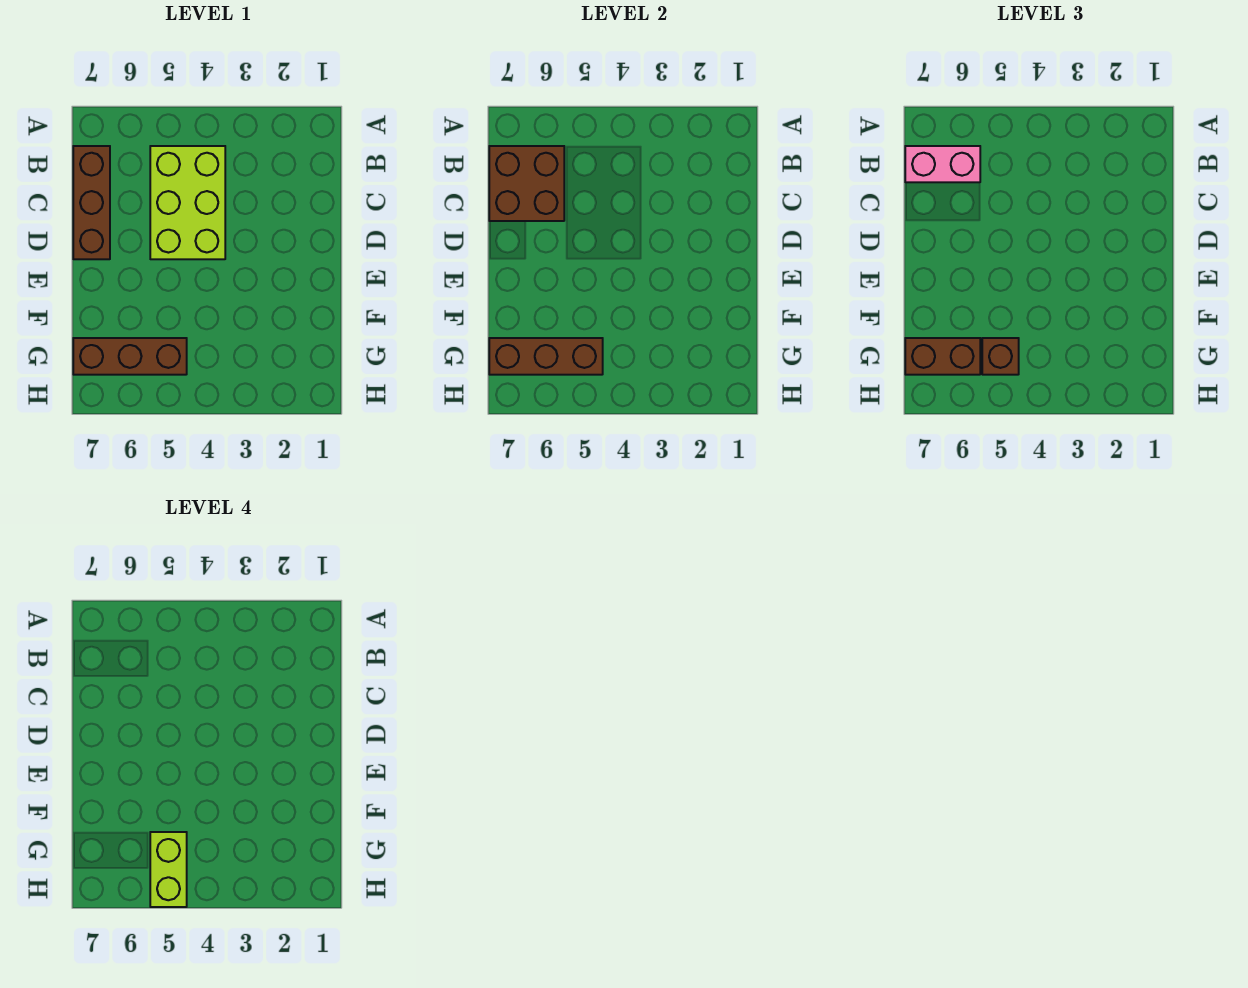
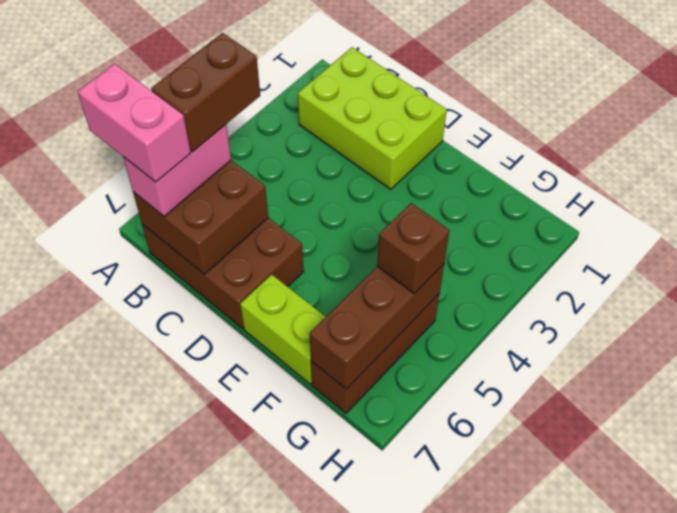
none -> pink 1x2 brick [78,64,191,182]
lime 2x3 brick [150,146,225,259] -> lime 2x3 brick moved to [298,47,447,189]
brown 1x3 brick [73,146,110,259] -> brown 2x3 brick [142,218,303,329]
lime 1x2 brick [150,832,187,907] -> lime 1x2 brick moved to [240,274,325,384]
brown 1x2 brick [905,338,980,375] -> brown 1x2 brick moved to [151,33,260,152]

